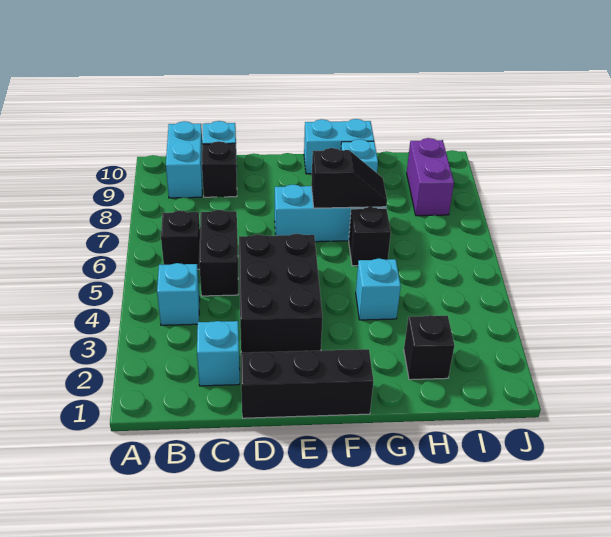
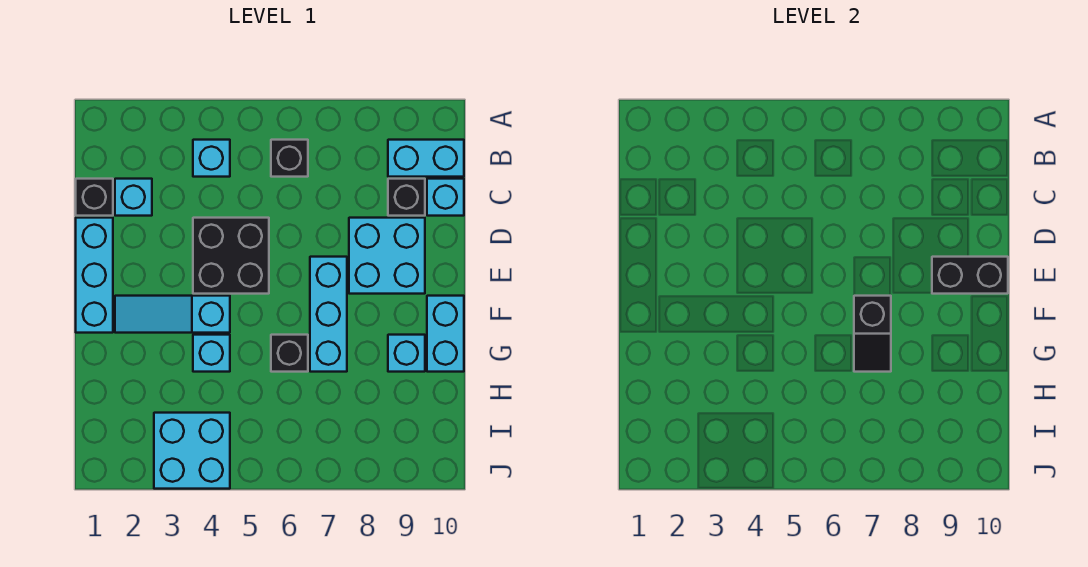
black 1x2 brick [199,210,238,296] -> black 1x2 brick moved to [932,257,1008,294]
black 1x3 brick [241,349,373,418] -> cyan 1x3 brick [76,218,113,333]
black 2x3 brick [239,234,323,353] -> black 2x2 brick [193,218,269,294]
none -> cyan 2x2 brick [349,218,425,294]
none -> cyan 1x3 slope [115,296,230,333]
black 1x1 brick [404,315,454,380] -> black 1x1 brick moved to [76,179,113,216]
none -> cyan 2x2 brick [154,413,230,489]
purple 1x2 brick [407,138,454,216] -> none

